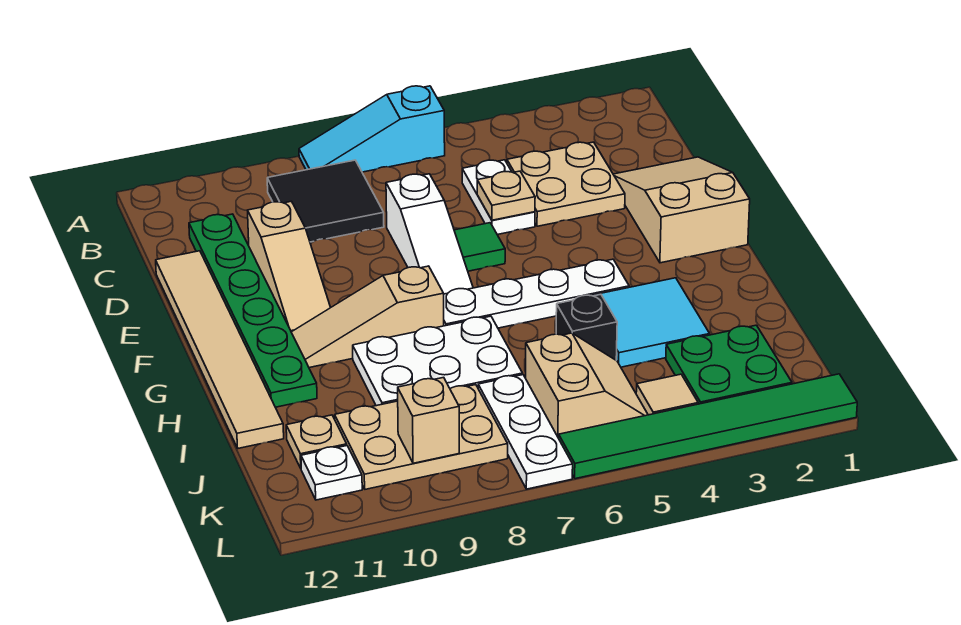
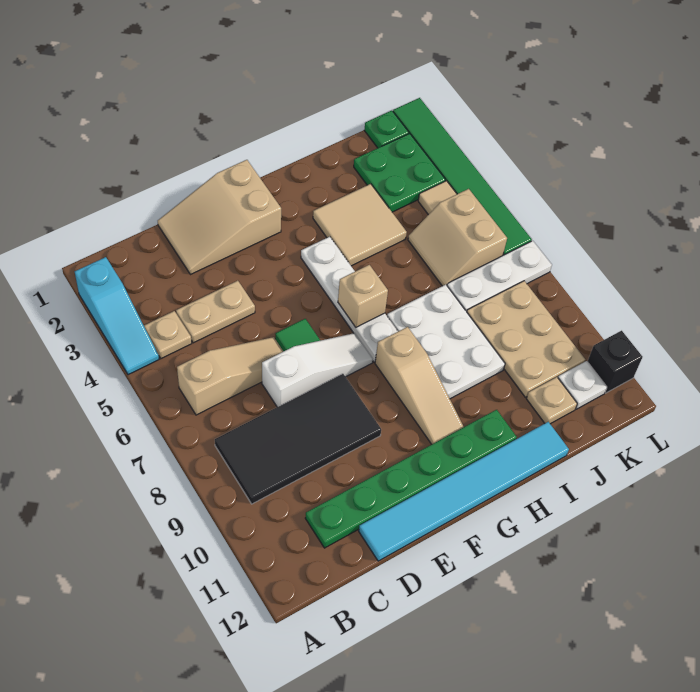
cyan 1x3 slope [299,86,445,172] -> cyan 1x3 slope moved to [75,257,159,375]
black 2x2 tile [267,160,384,242] -> black 2x4 tile [215,374,381,504]
tan 2x2 plate [507,142,625,226] -> tan 1x2 plate [176,281,255,343]
white 1x2 plate [462,160,535,235] -> none
tan 1x1 plate [477,171,535,220] -> tan 1x1 plate moved to [144,311,192,359]
tan 1x3 slope [248,201,331,332] -> tan 1x3 slope moved to [177,337,283,415]
tan 1x6 tile [156,251,284,448] -> cyan 1x6 tile [359,422,569,561]
cyan 2x2 tile [591,278,710,367] -> tan 2x2 tile [313,184,407,266]
black 1x1 brick [556,294,617,360] -> black 1x1 brick moved to [587,331,643,393]
tan 2x2 slope [526,333,648,438] -> tan 2x2 slope turned to [408,189,507,286]
none -> green 1x1 plate [364,111,409,148]
tan 1x1 brick [398,377,459,463] -> tan 1x1 brick moved to [338,265,388,327]

